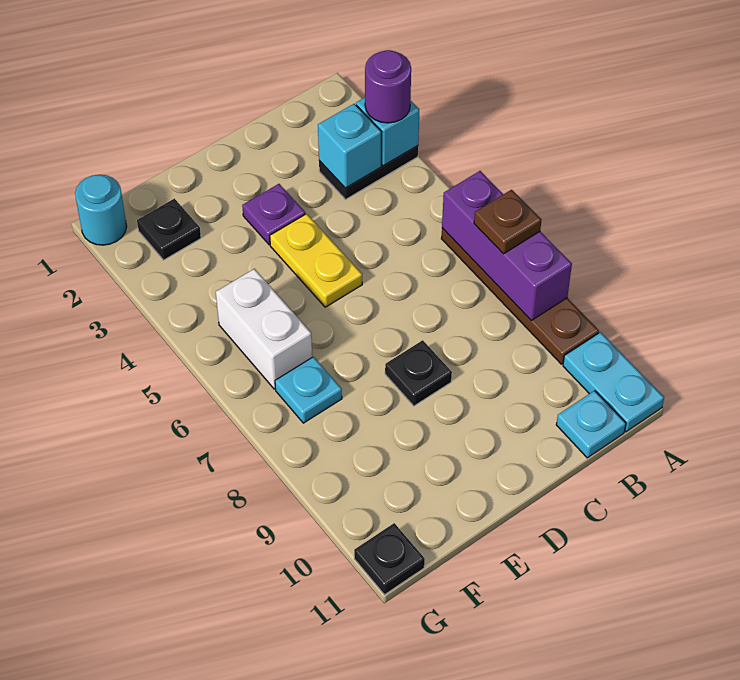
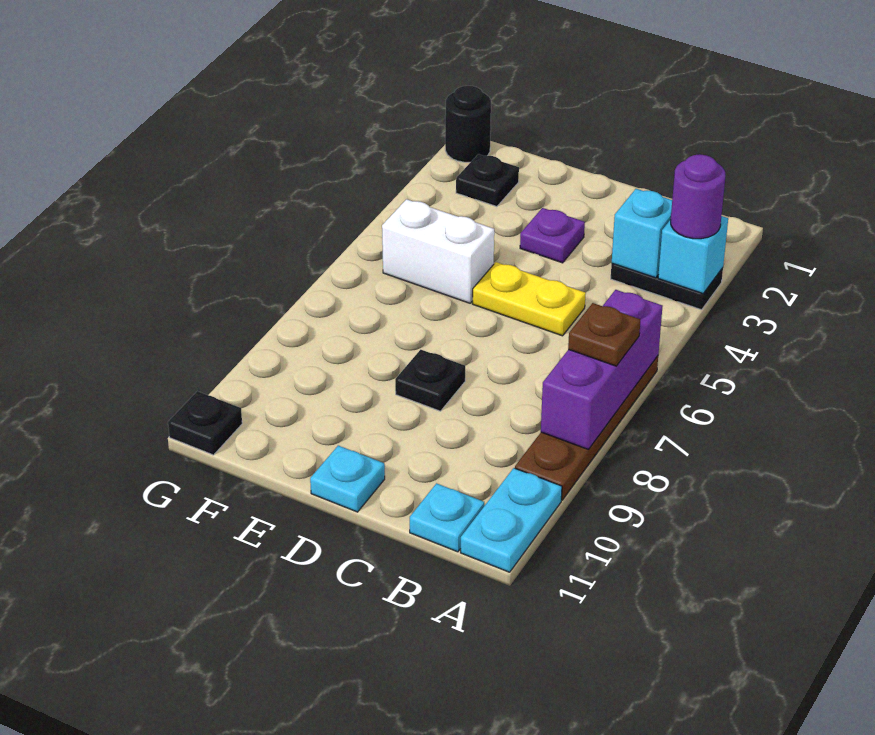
yellow 1x2 plate [270,214,362,307] -> yellow 1x2 plate turned to [472,262,586,336]
white 1x2 brick [216,269,312,389] -> white 1x2 brick turned to [382,199,494,303]
cyan 1x1 plate [275,357,342,423] -> cyan 1x1 plate moved to [310,446,385,512]
cyan 1x1 round brick [75,175,127,245] -> black 1x1 round brick [445,86,491,162]

